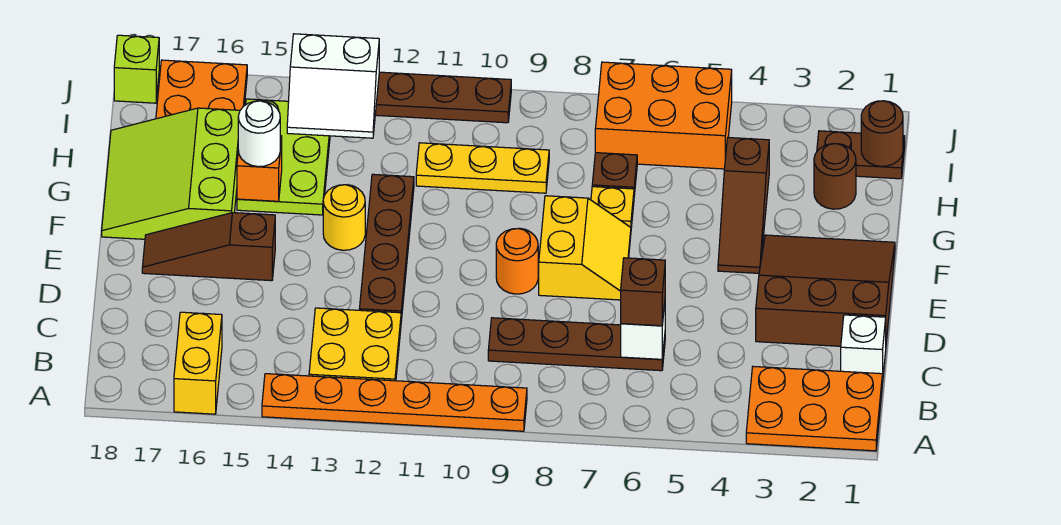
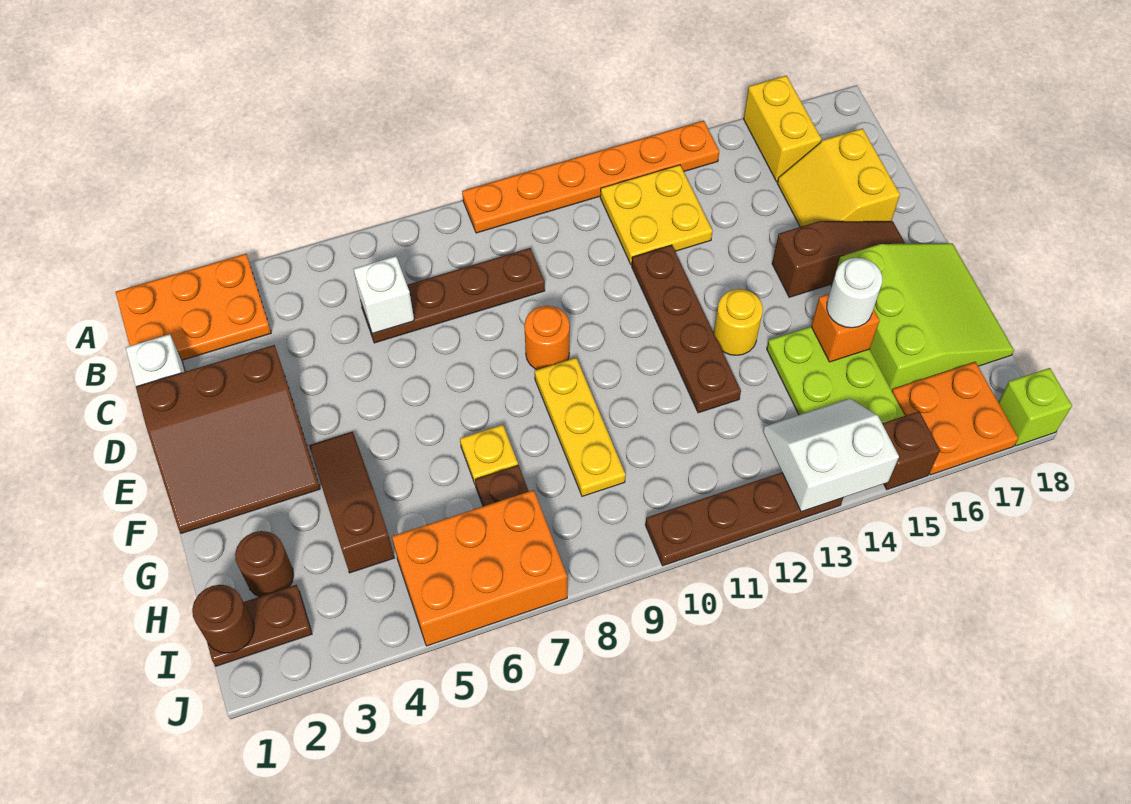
brown 1x1 brick [621,258,665,326] -> brown 1x1 brick moved to [882,411,940,490]
yellow 2x2 slope [539,196,631,300] -> yellow 2x2 slope moved to [777,128,900,227]
yellow 1x3 plate [416,143,549,193] -> yellow 1x3 plate turned to [535,358,626,496]

